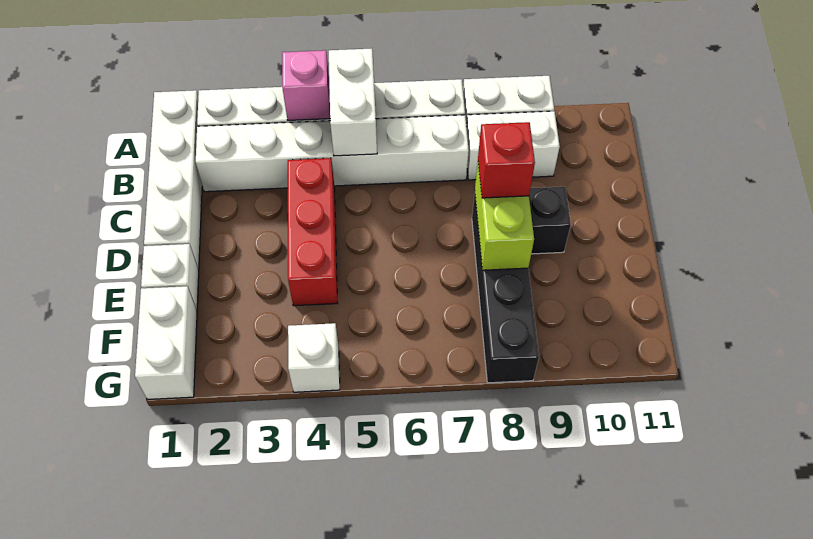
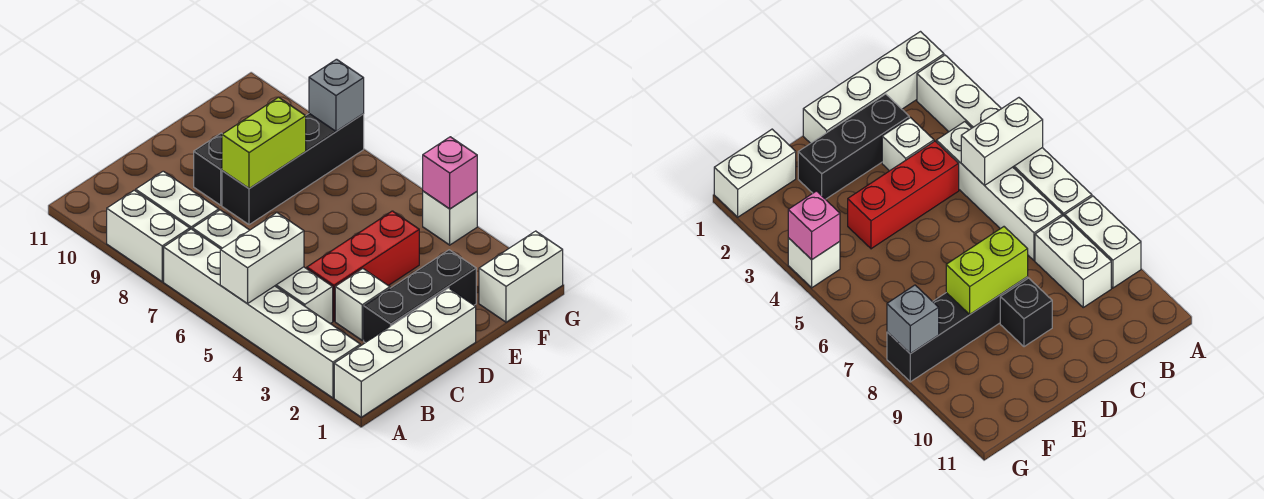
pink 1x1 brick [282,50,330,120] -> pink 1x1 brick moved to [423,137,477,209]
white 1x6 brick [196,115,469,192] -> white 1x4 brick [193,210,333,324]
none -> black 1x3 brick [364,250,476,343]
red 1x1 brick [478,122,535,198] -> none
white 1x1 brick [141,244,199,310] -> white 1x1 brick moved to [335,269,390,340]
none -> grey 1x1 brick [309,59,364,131]

